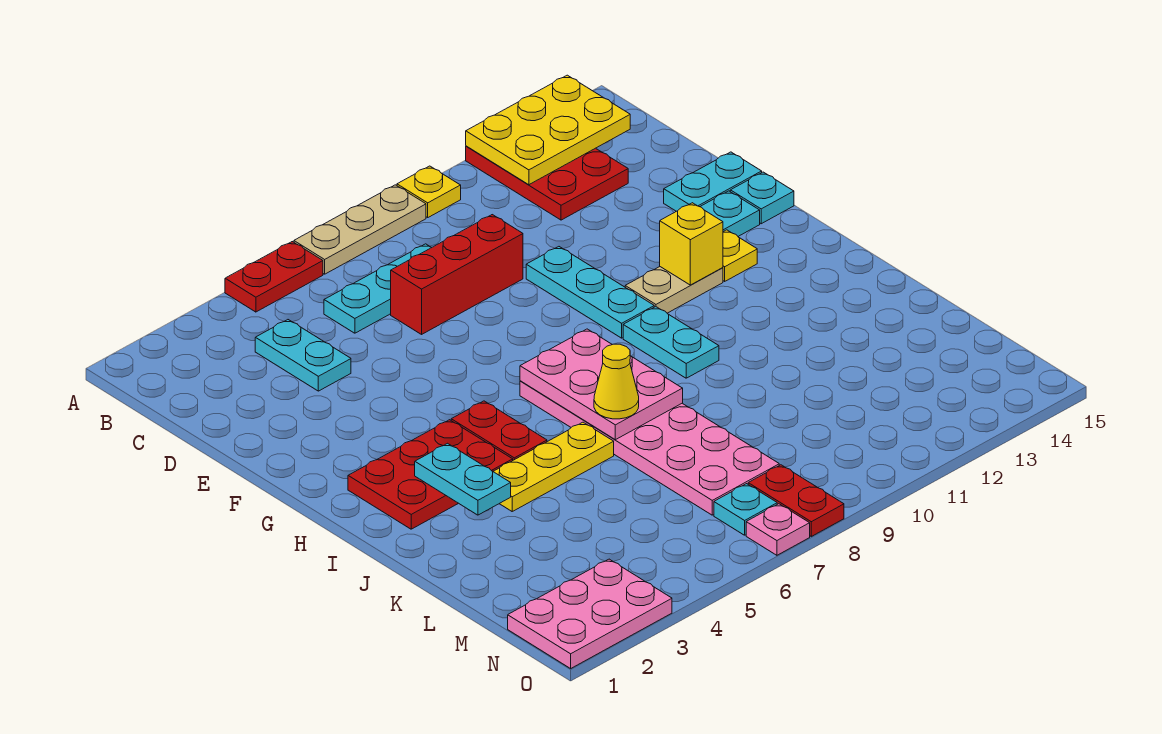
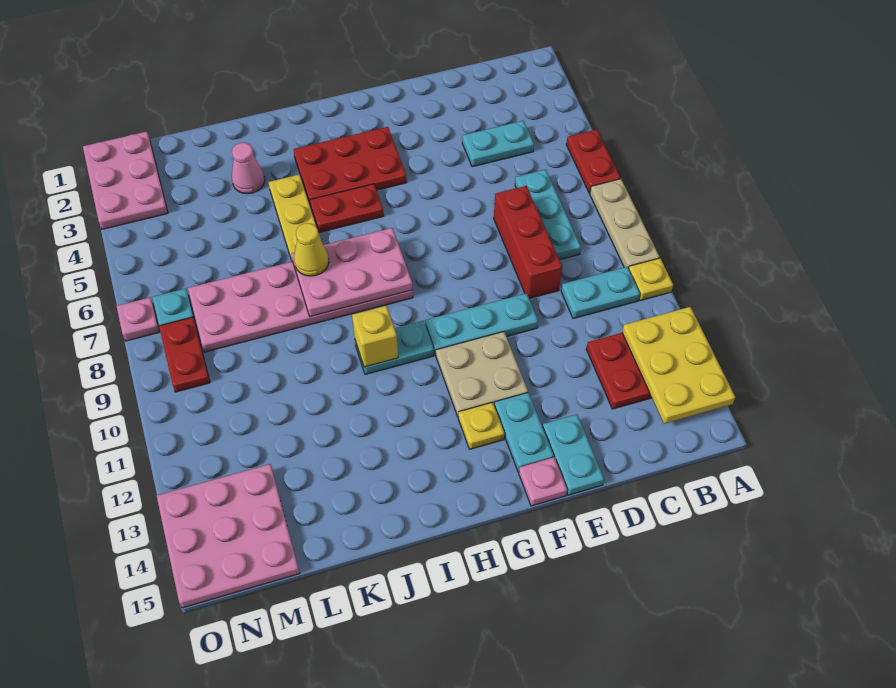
cyan 1x1 plate [730,172,794,224] -> pink 1x1 plate [519,457,567,506]
tan 1x2 plate [625,267,723,313] -> tan 2x2 plate [436,332,528,416]
yellow 1x1 brick [660,203,723,285] -> yellow 1x1 brick moved to [352,306,398,367]
red 2x3 plate [348,420,513,529] -> red 2x3 plate turned to [293,127,407,206]
cyan 1x2 plate [415,443,511,515] -> cyan 1x2 plate moved to [561,267,640,319]
none -> pink 1x1 cone [232,143,265,194]
none -> pink 3x3 plate [157,464,300,608]
red 1x2 plate [748,465,844,536] -> red 1x2 plate turned to [159,317,210,392]

